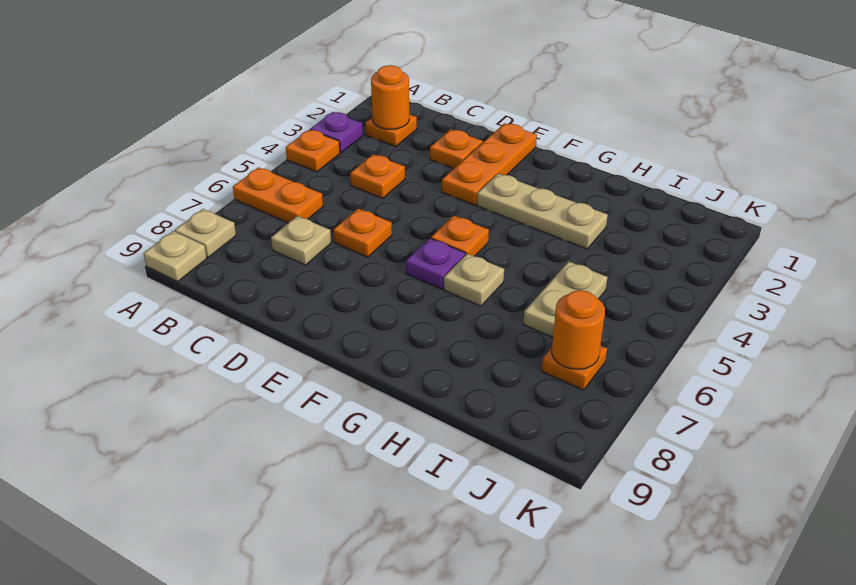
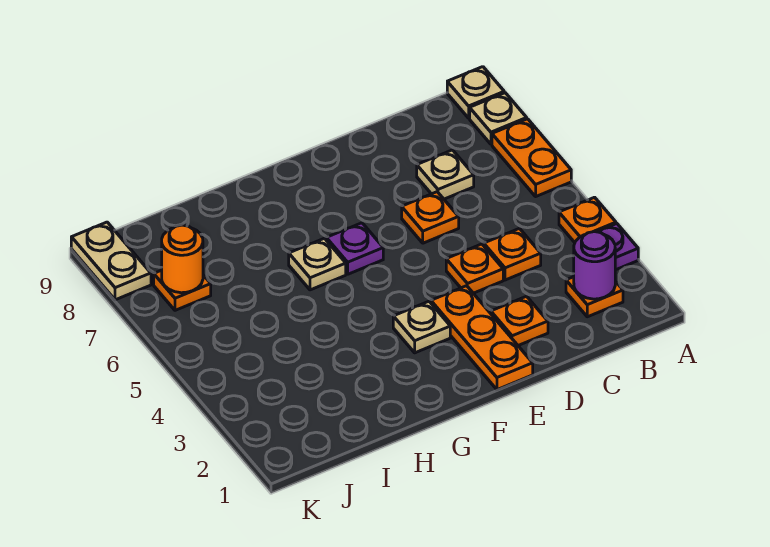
orange 1x2 plate [233,167,323,223] -> orange 1x2 plate turned to [492,119,571,196]
orange 1x1 round brick [371,65,409,129] -> purple 1x1 round brick [574,232,615,299]
tan 1x3 plate [477,174,608,249] -> tan 1x1 plate [393,301,450,353]
orange 1x1 plate [431,216,489,256] -> orange 1x1 plate moved to [446,244,503,293]
tan 1x2 plate [523,262,607,337] -> tan 1x2 plate moved to [71,222,151,300]

